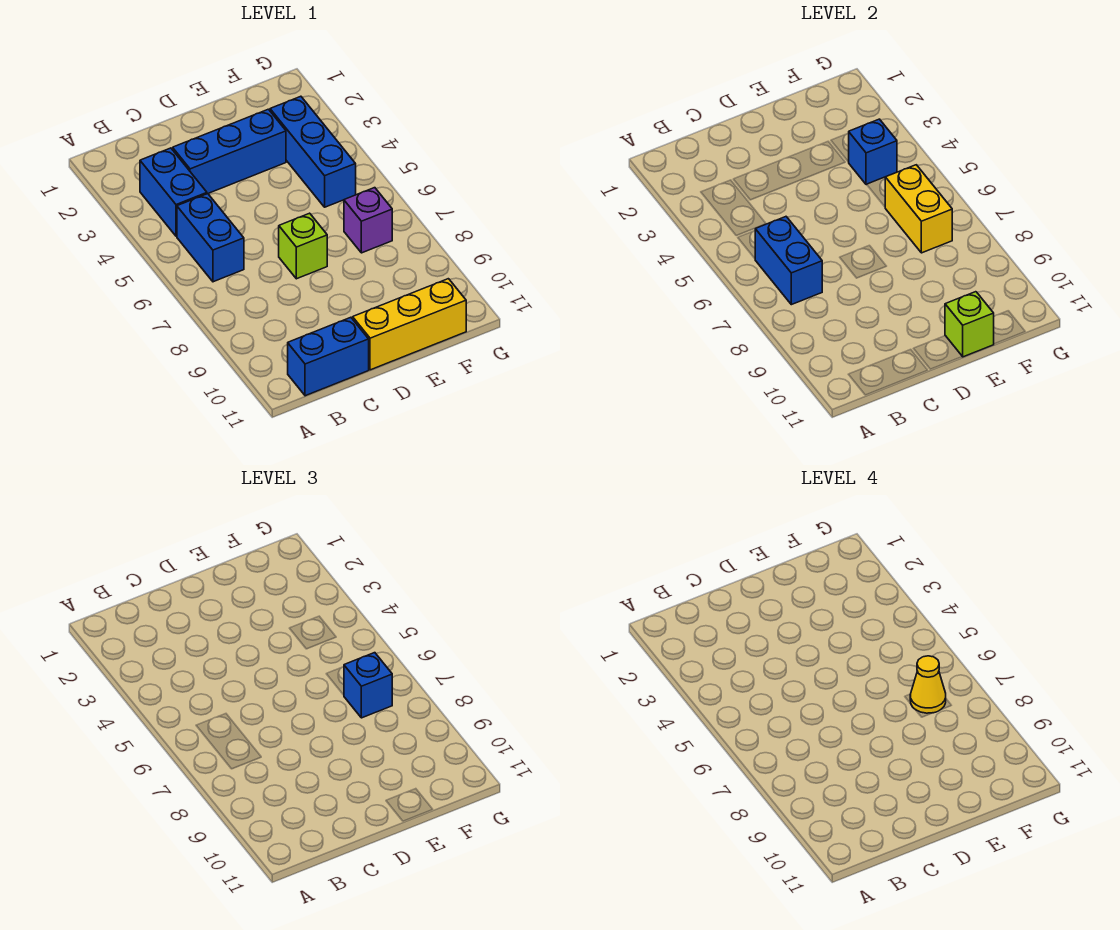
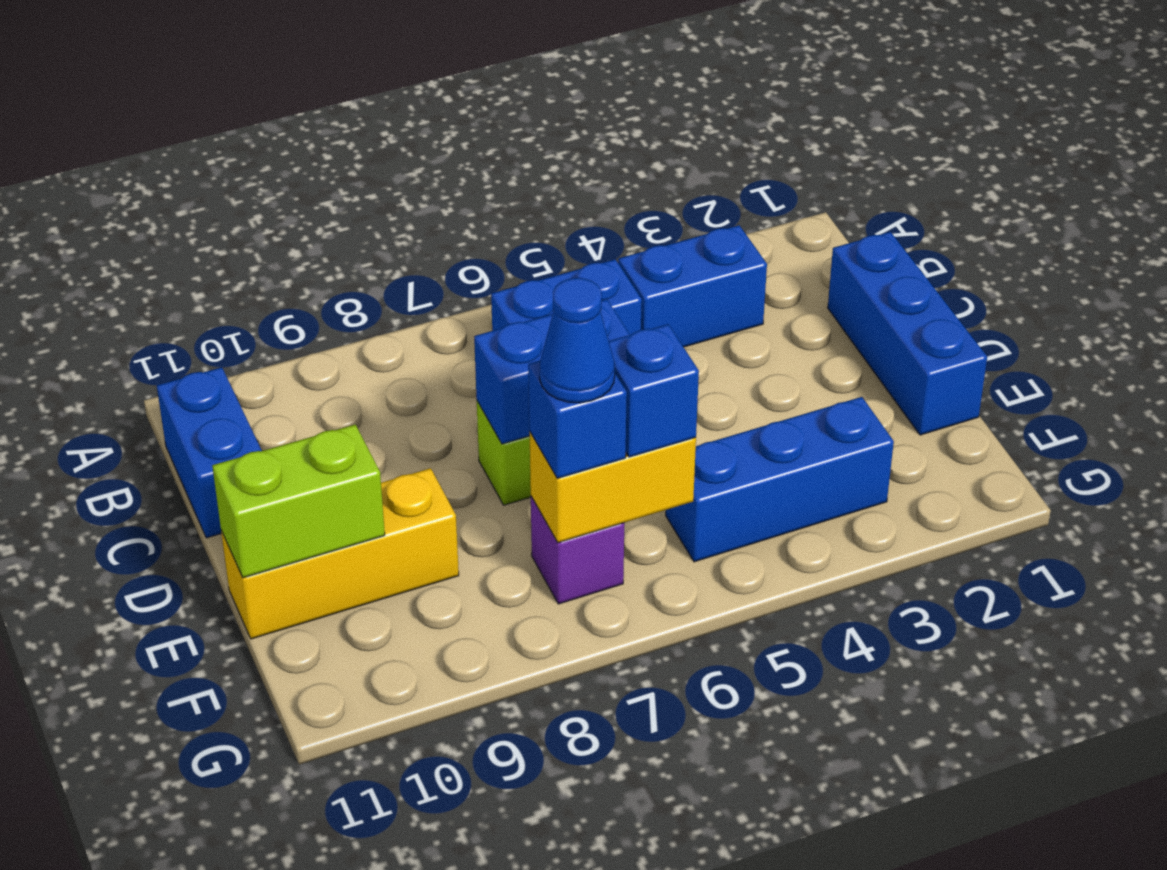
blue 1x2 brick [755,217,822,305] -> blue 1x2 brick moved to [474,299,630,444]
blue 1x3 brick [173,109,286,194] -> blue 1x3 brick moved to [828,232,987,435]
yellow 1x3 brick [352,279,466,370] -> yellow 1x3 brick turned to [221,468,459,639]
lime 1x1 brick [945,292,994,357] -> lime 1x2 brick [212,424,385,578]
blue 1x1 brick [849,119,897,185] -> blue 1x1 brick moved to [609,324,699,457]
yellow 1x1 cone [910,656,946,713] -> blue 1x1 cone [539,278,615,403]

